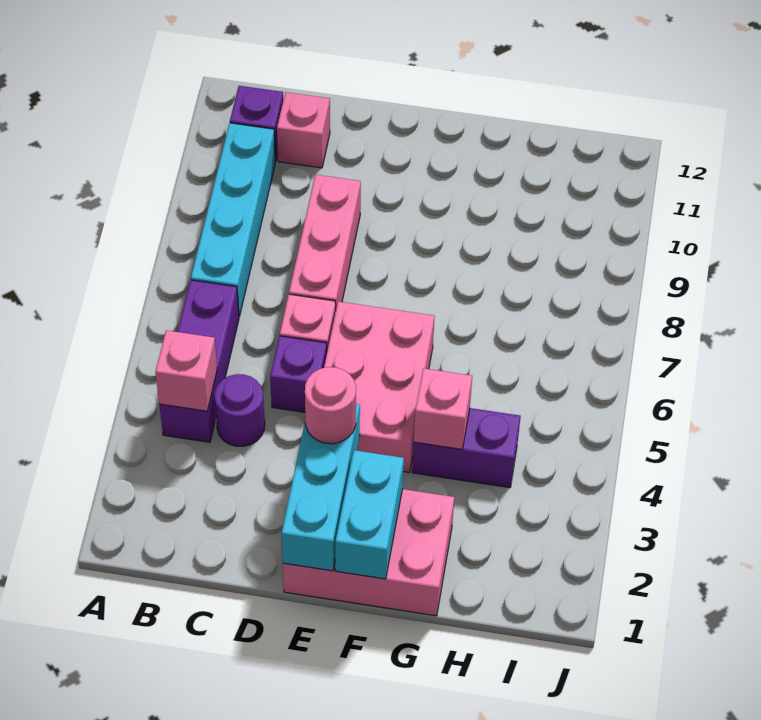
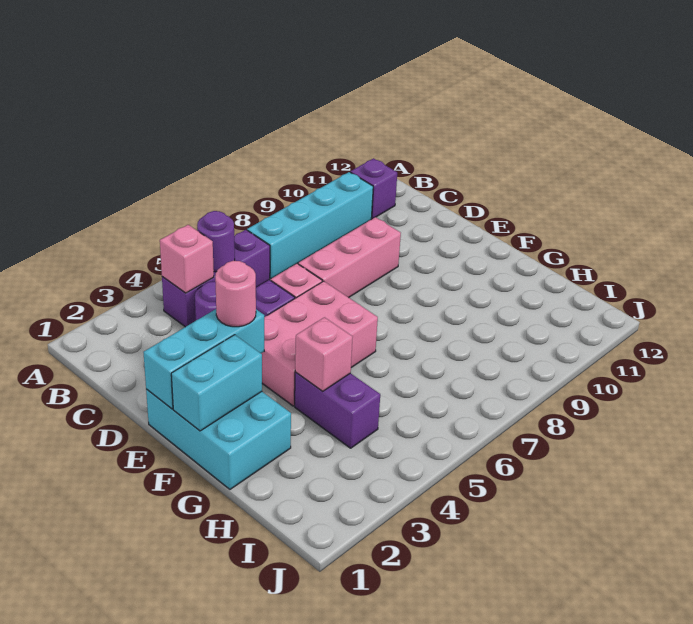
none -> purple 1x1 round brick [197,211,235,272]
pink 1x1 brick [277,92,330,168] -> none
pink 2x3 brick [283,489,454,616] -> cyan 2x3 brick [146,389,291,489]

